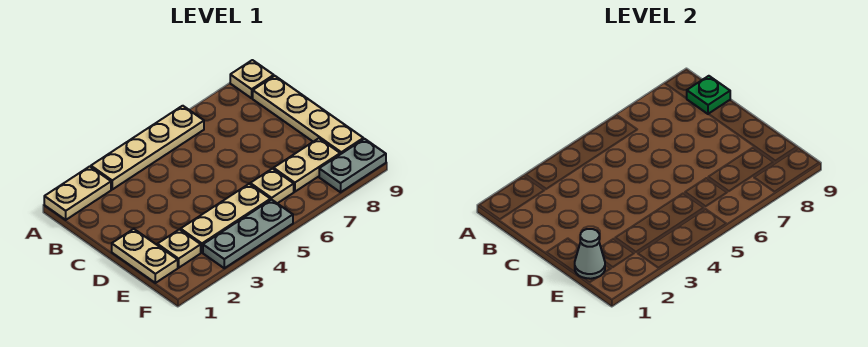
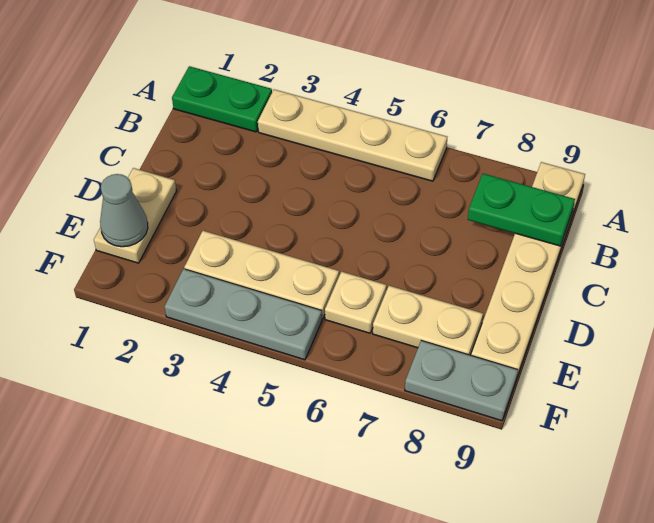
tan 1x2 plate [44,166,111,220] -> green 1x2 plate [172,66,272,132]
green 1x1 plate [686,76,730,114] -> green 1x2 plate [468,174,575,246]
tan 1x1 plate [157,230,201,268] -> none

